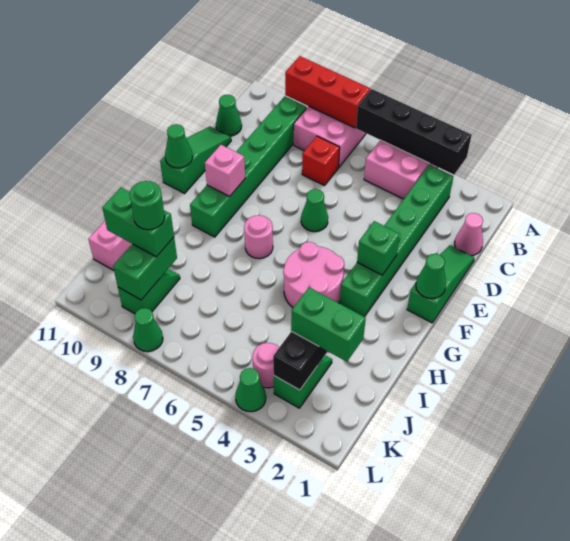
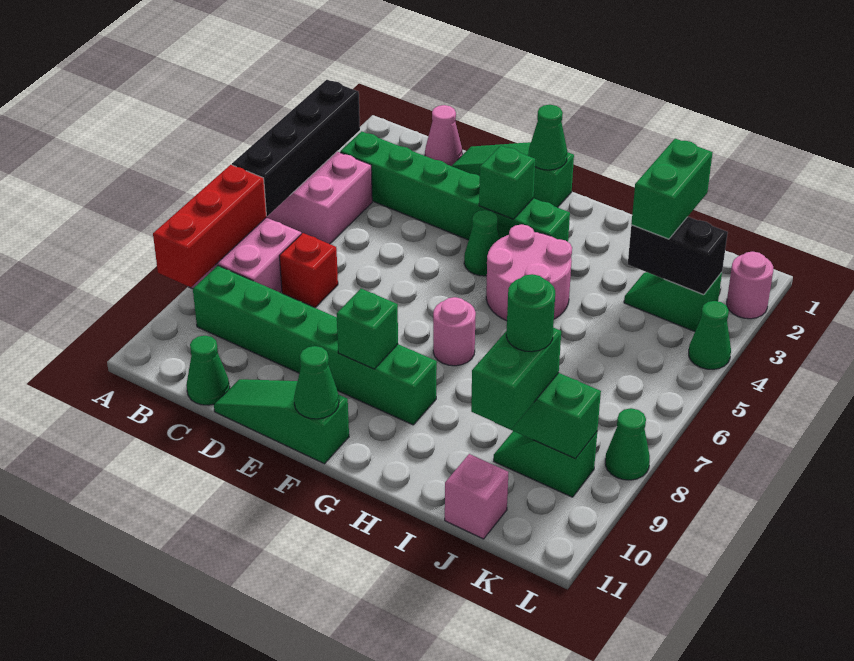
green 1x1 cone [301,189,328,232] -> green 1x1 cone moved to [464,210,500,276]
pink 1x1 brick [205,145,245,196] -> green 1x1 brick [337,289,398,369]
pink 1x1 round brick [252,343,279,388] -> pink 1x1 round brick moved to [727,252,773,319]

